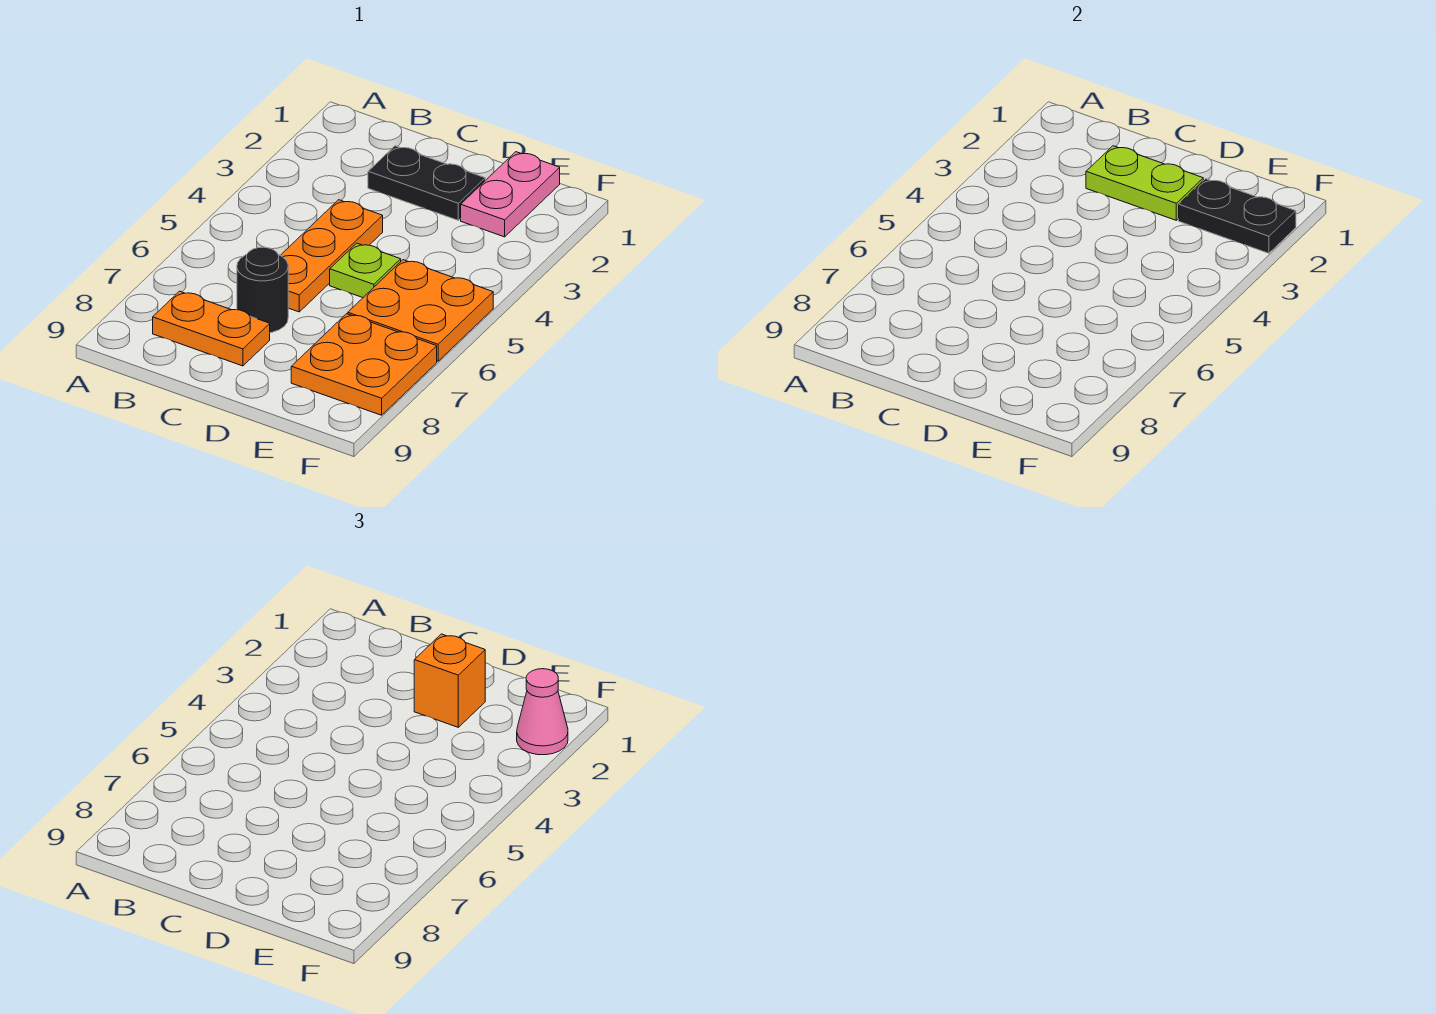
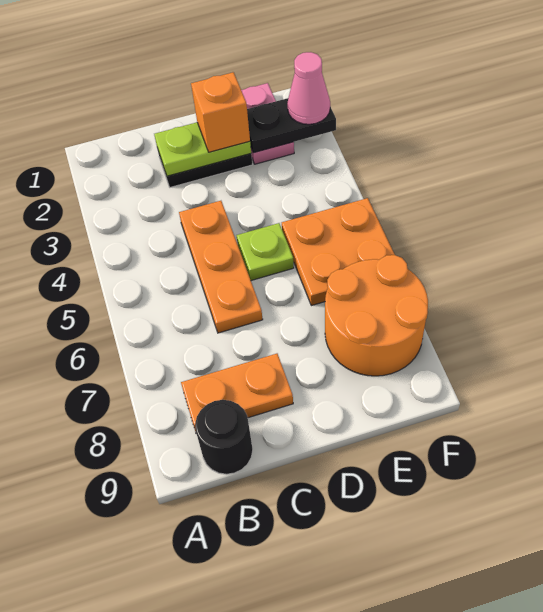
black 1x1 round brick [237,247,288,333] -> black 1x1 round brick moved to [195,400,253,474]
orange 2x2 plate [291,314,437,415] -> orange 2x2 round brick [325,255,428,376]

